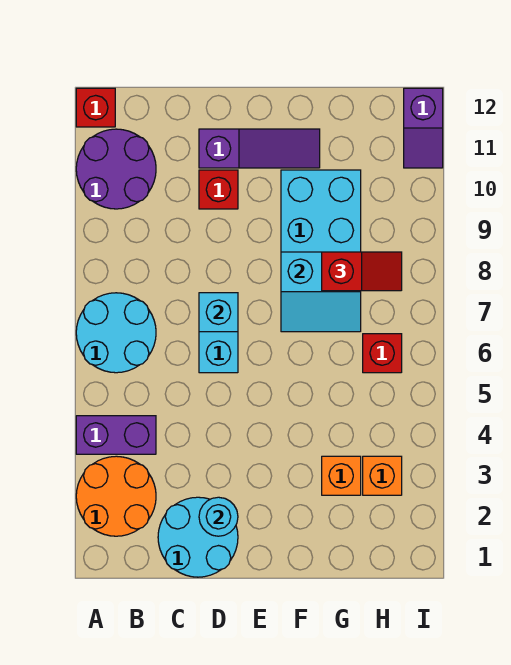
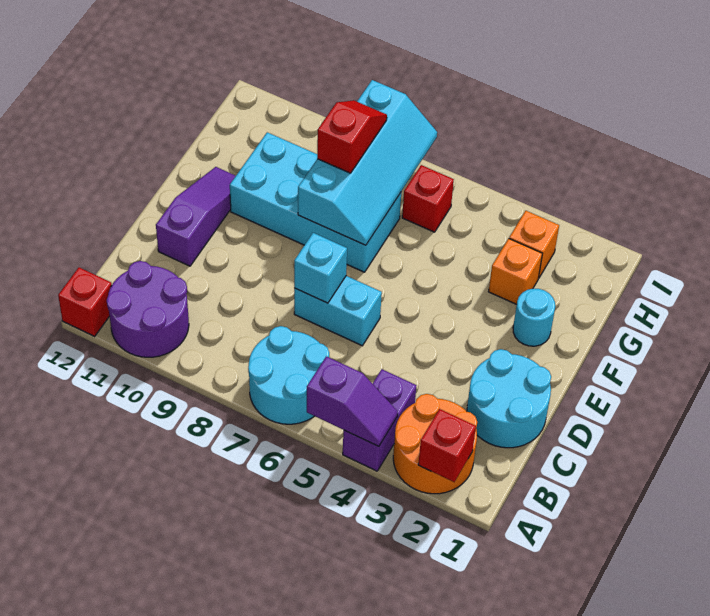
cyan 1x1 round brick [199,497,238,536] -> cyan 1x1 round brick moved to [513,289,555,346]
red 1x1 brick [199,170,238,209] -> red 1x1 brick moved to [418,409,476,482]
cyan 2x2 slope [281,252,361,332] -> cyan 2x4 slope [298,80,437,245]
purple 1x2 slope [404,88,443,168] -> purple 1x2 slope moved to [307,356,398,447]

